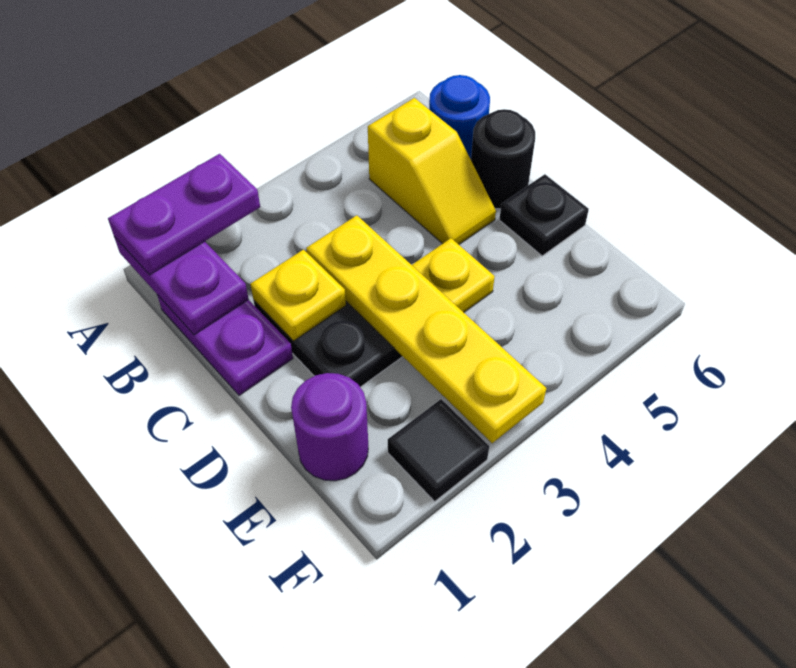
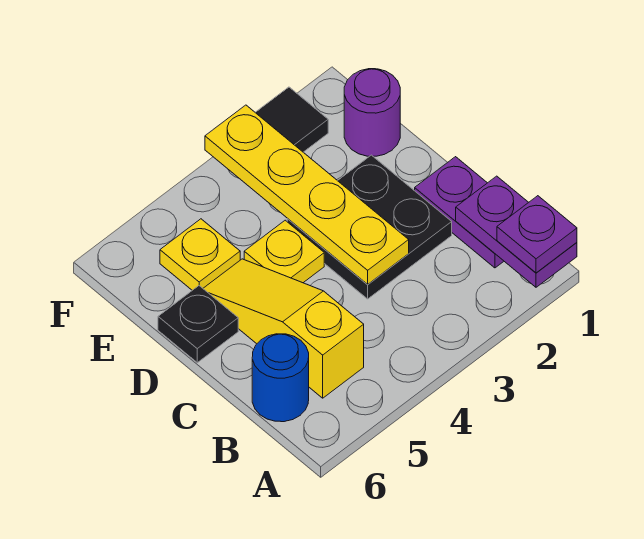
purple 1x2 plate [108,154,260,275] -> purple 1x1 plate [497,196,577,273]
yellow 1x2 slope [368,98,496,244] -> yellow 1x3 slope [203,259,364,398]
yellow 1x1 plate [250,250,346,341] -> yellow 1x1 plate moved to [160,219,240,290]
black 1x1 round brick [471,109,535,209] -> none

